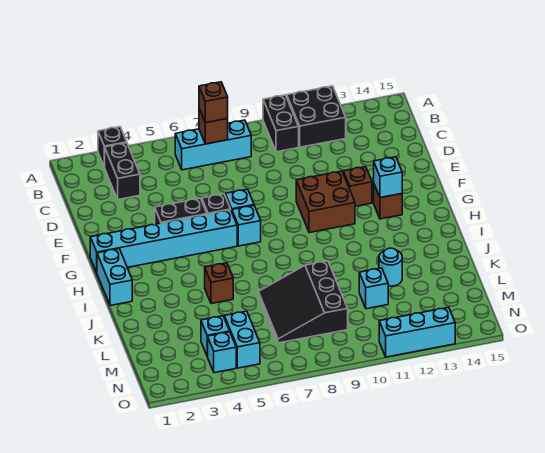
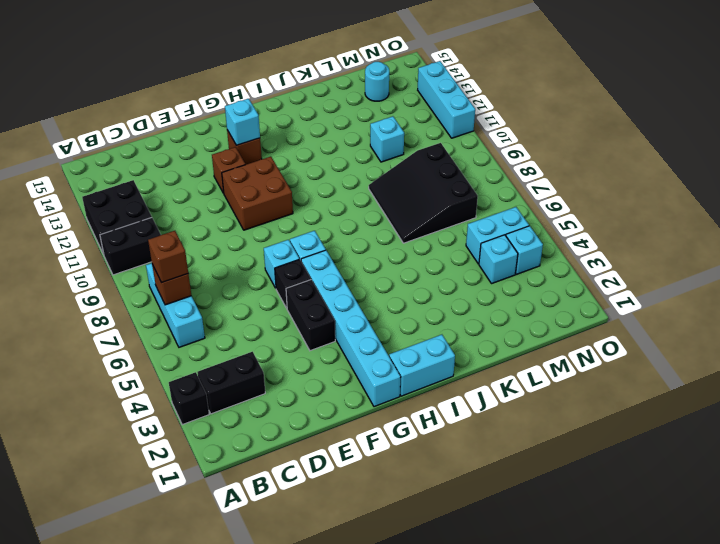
brown 1x1 brick [205,263,233,304] -> none
black 3x3 slope [258,261,348,343] -> black 3x3 slope turned to [369,143,478,243]
cyan 1x1 round brick [379,248,402,286] -> cyan 1x1 round brick moved to [365,62,389,101]

